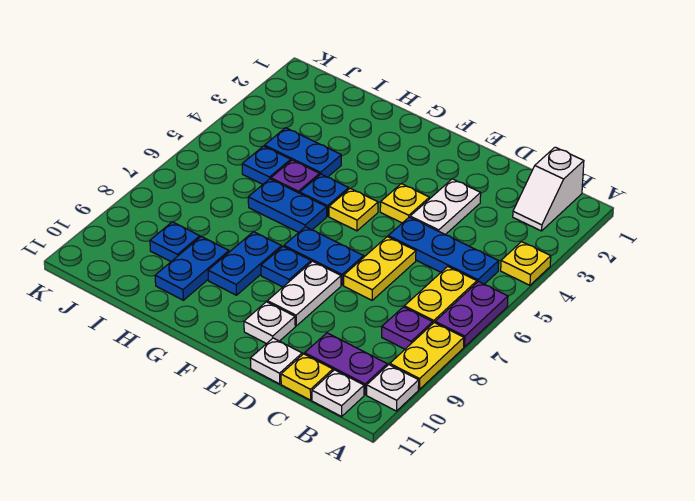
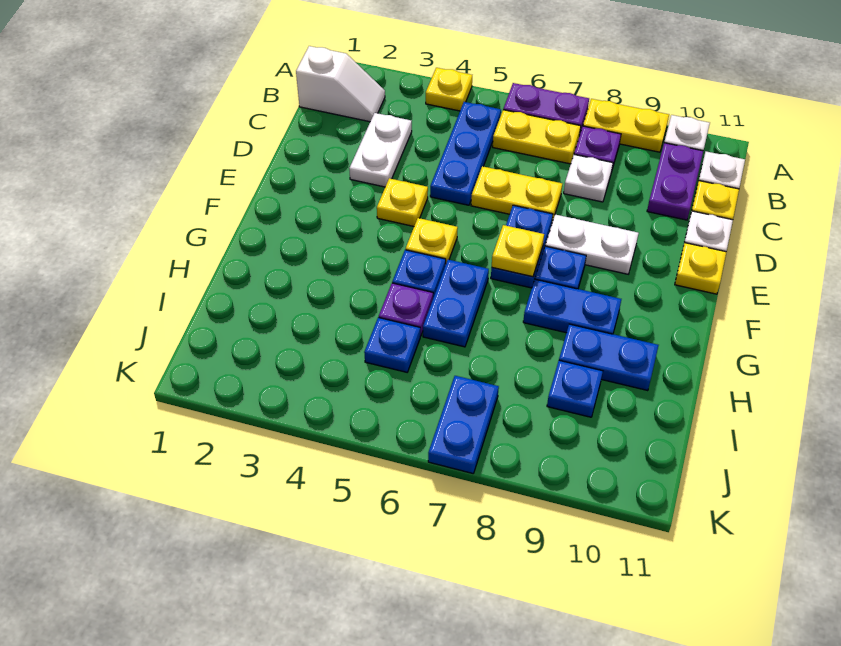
white 1x2 plate [410,179,481,235] -> white 1x2 plate turned to [349,113,412,187]
white 1x1 plate [244,302,295,344] -> white 1x1 plate moved to [564,155,613,202]
none -> yellow 1x1 plate [675,243,726,294]
none -> yellow 1x1 plate [492,225,544,277]
blue 1x2 plate [265,128,341,177] -> blue 1x2 plate moved to [428,376,499,473]

